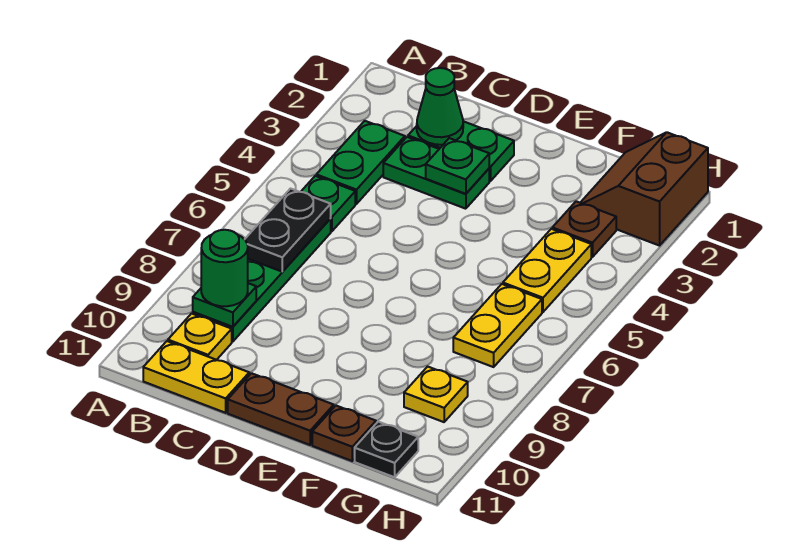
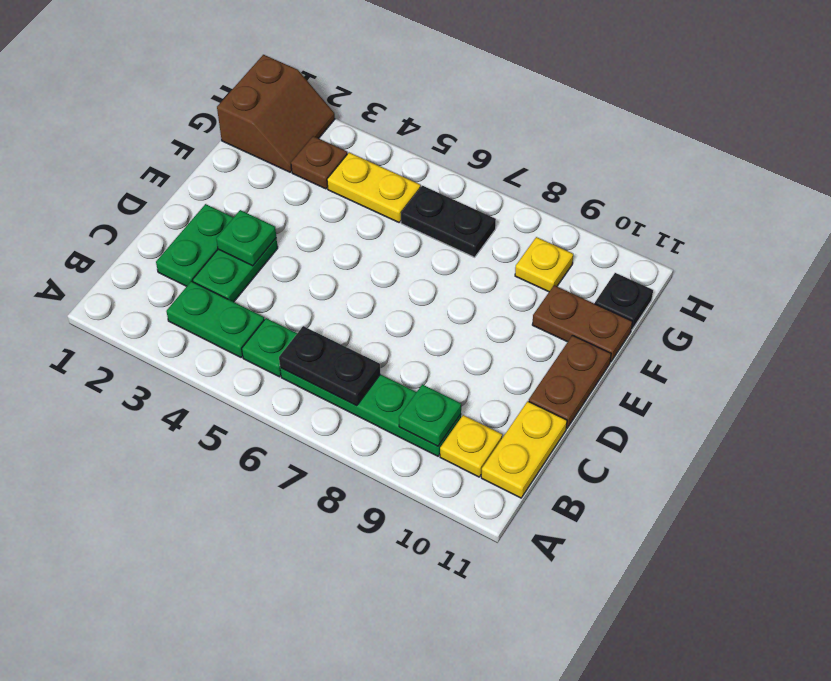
green 1x1 round brick [201,230,248,306] -> none
green 1x1 cone [417,68,463,145] -> none
brown 1x1 plate [312,406,376,461] -> brown 1x2 plate [532,285,632,362]
brown 2x2 slope [580,132,708,246] -> brown 2x2 slope turned to [217,55,335,172]
yellow 1x2 plate [453,284,542,367] -> black 1x2 plate [401,186,496,257]

